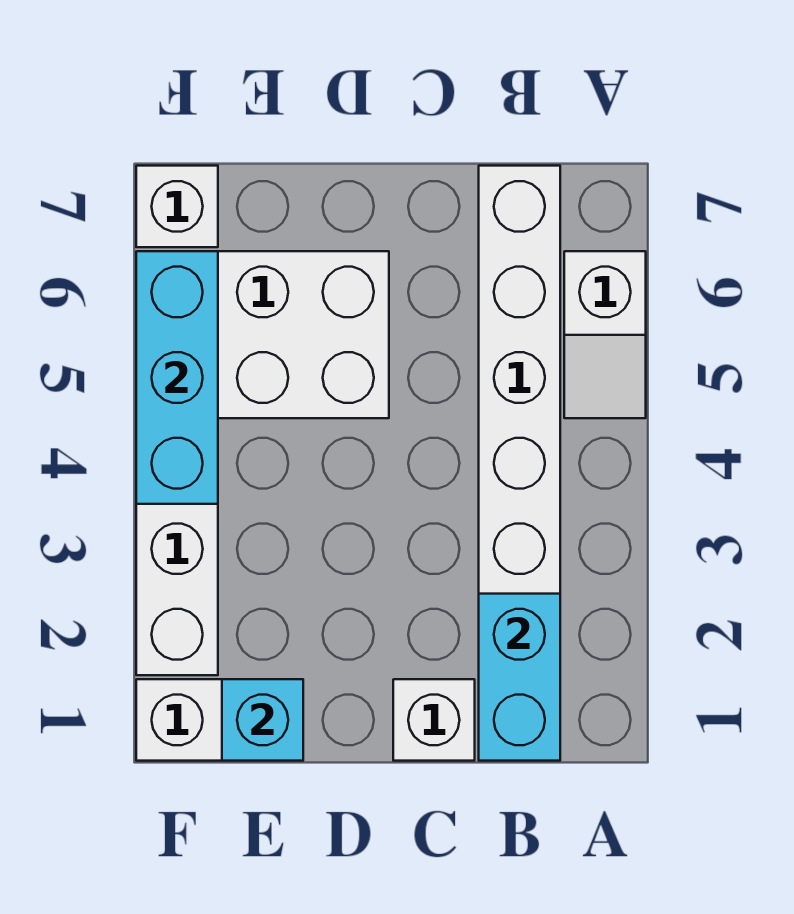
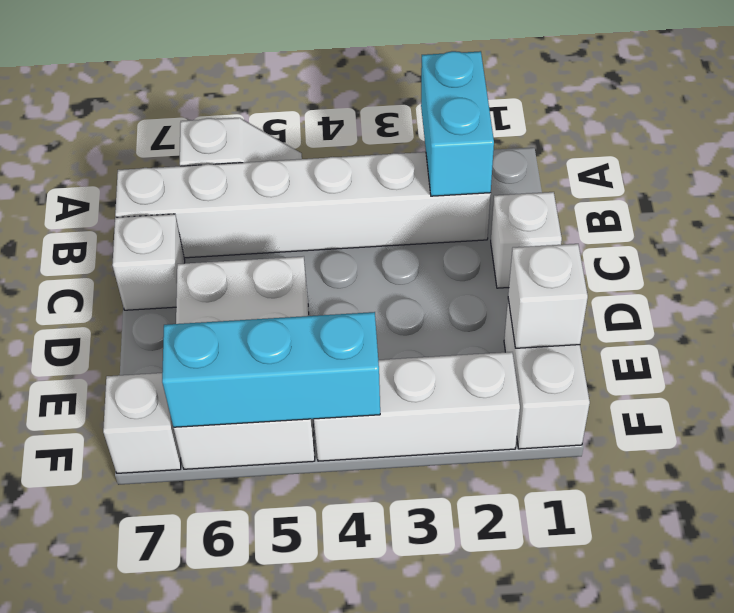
cyan 1x2 brick [479,594,560,761] -> cyan 1x2 brick turned to [421,51,494,196]
none -> white 1x1 brick [112,214,185,310]
cyan 1x1 brick [222,679,303,761] -> white 1x1 brick [508,244,588,348]

